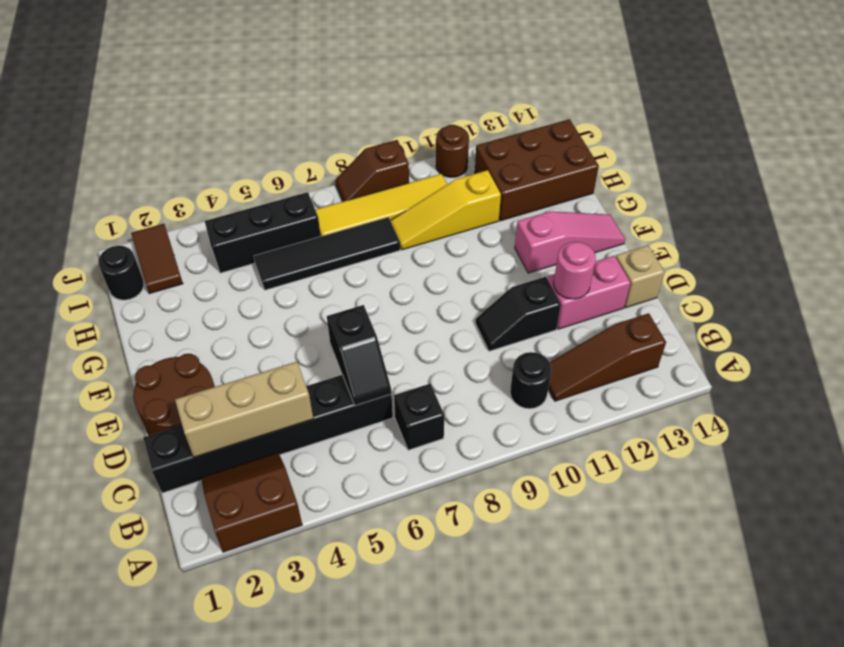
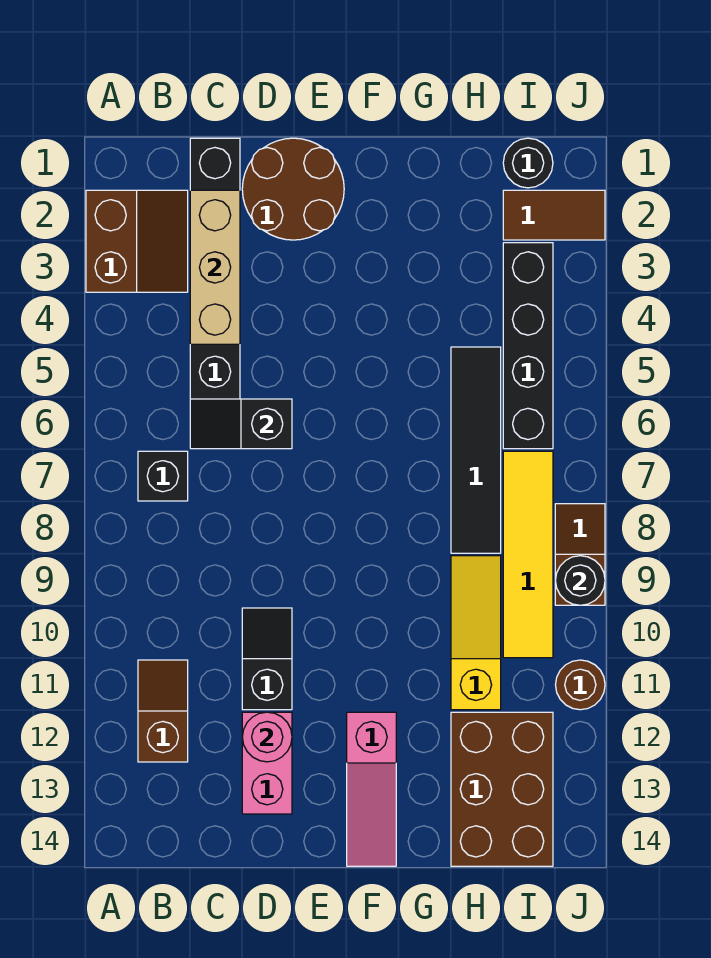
black 1x1 round brick [510,352,551,409] -> black 1x1 round brick moved to [555,556,605,605]
brown 1x3 slope [548,313,666,401] -> brown 1x2 slope [138,660,188,762]
tan 1x1 brick [616,245,665,308] -> none
black 1x3 brick [205,192,321,273] -> black 1x4 brick [503,243,553,449]

